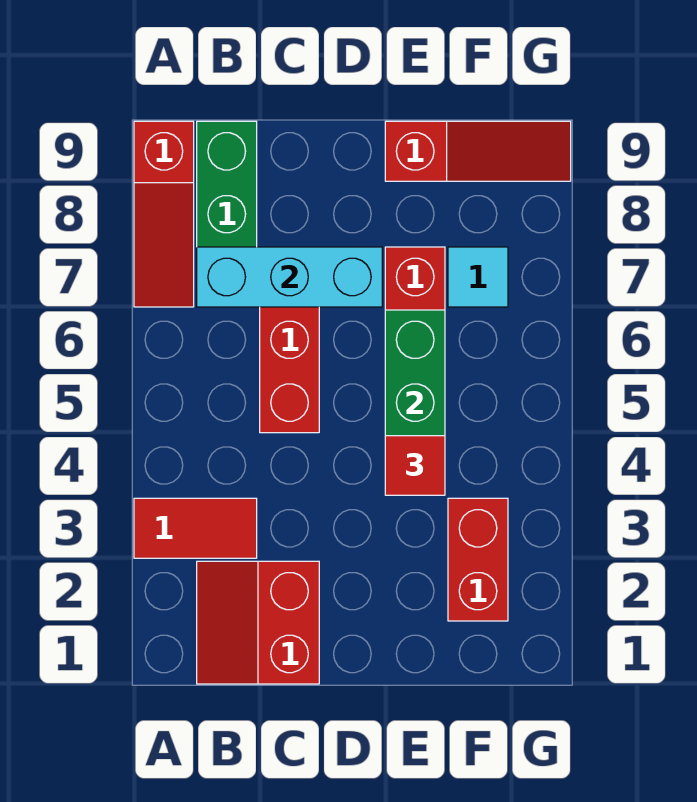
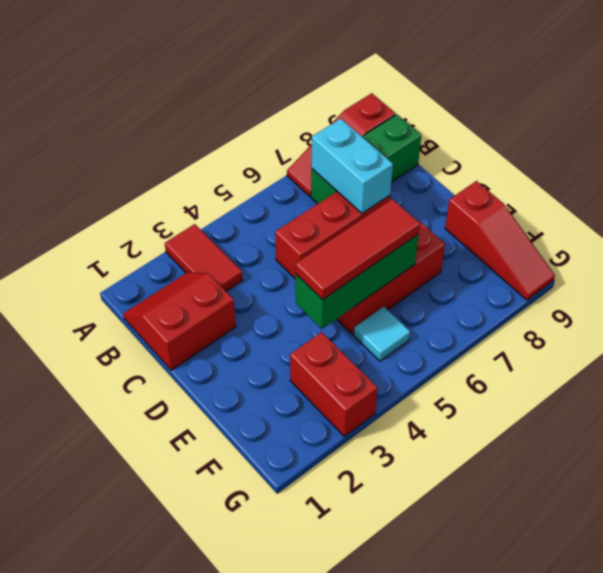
cyan 1x3 brick [197,247,382,307] -> cyan 1x2 brick [311,119,393,213]
red 1x1 tile [385,436,445,495] -> red 1x3 tile [296,199,420,300]
red 1x2 brick [448,498,508,621] -> red 1x2 brick turned to [290,332,377,436]
cyan 1x1 tile [448,247,508,307] -> cyan 1x1 tile moved to [354,307,410,361]

